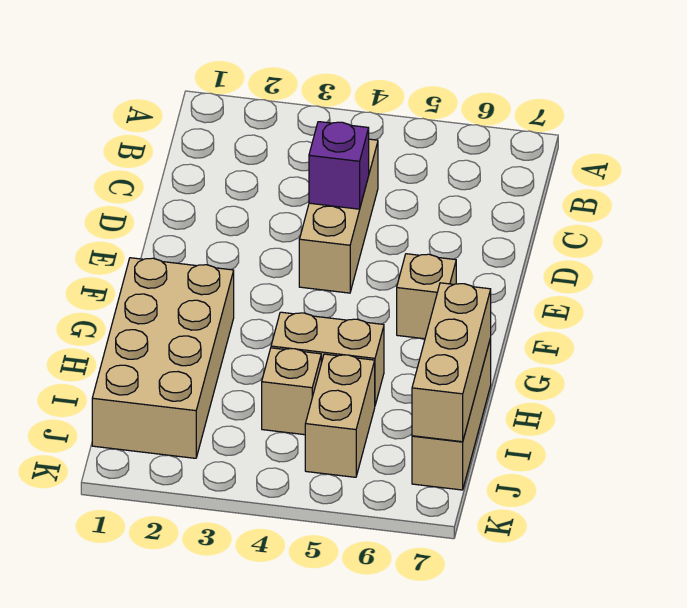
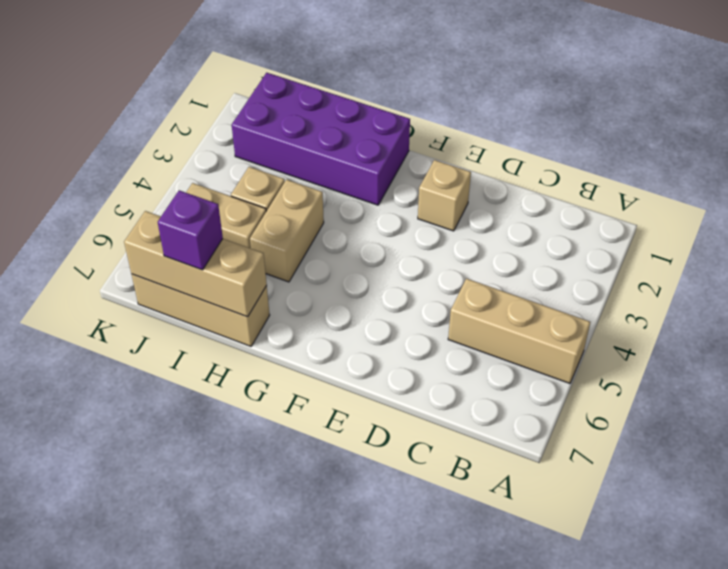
tan 1x3 brick [299,139,378,293] -> tan 1x3 brick moved to [448,279,590,383]
purple 1x1 brick [309,122,369,209] -> purple 1x1 brick moved to [158,190,223,270]
tan 1x1 brick [397,254,456,339] -> tan 1x1 brick moved to [418,160,471,231]
tan 2x4 brick [92,258,234,458] -> purple 2x4 brick [232,73,410,205]

